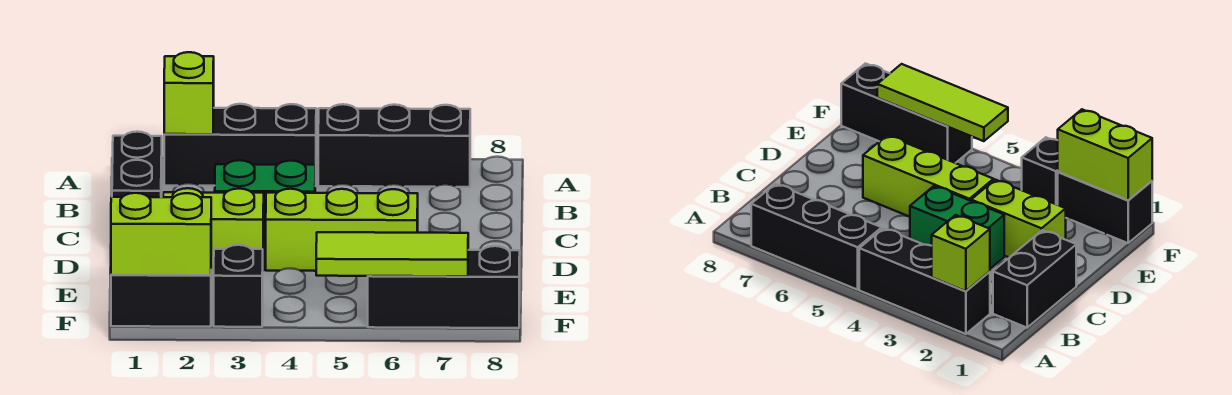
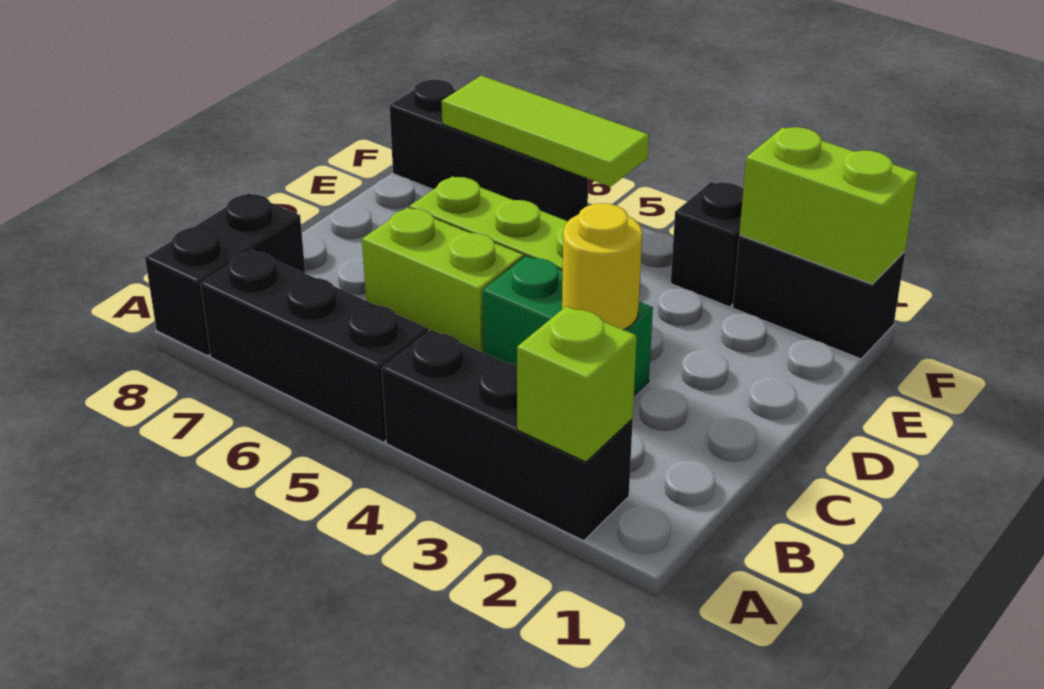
black 1x2 brick [112,132,162,197] -> black 1x2 brick moved to [145,193,305,356]
none -> yellow 1x1 round brick [562,203,642,330]
lime 1x2 brick [163,188,264,270] -> lime 1x2 brick moved to [362,208,524,353]

